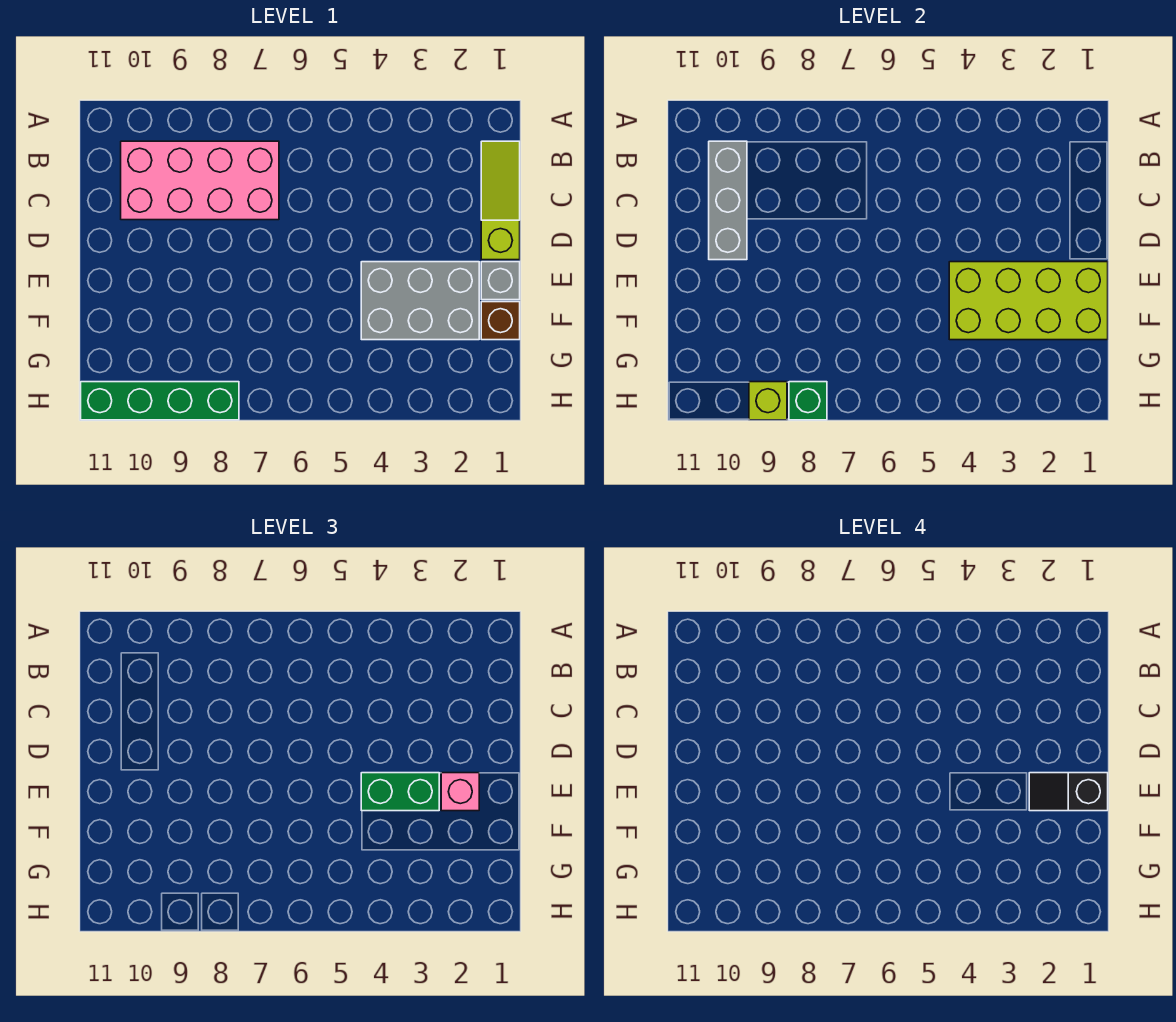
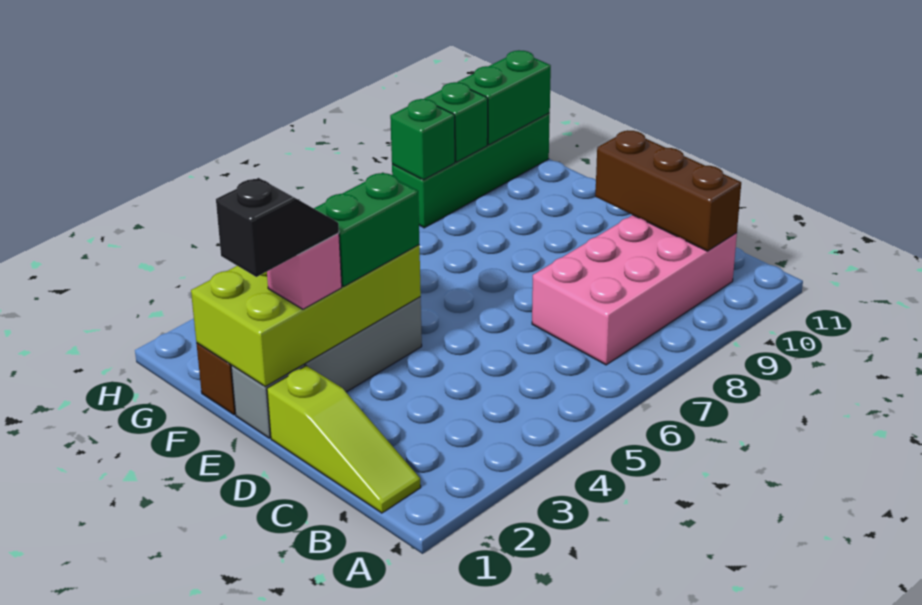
grey 1x3 brick [709,141,747,260] -> brown 1x3 brick [595,131,741,251]
lime 1x1 brick [749,382,787,420] -> green 1x1 brick [424,82,488,162]
none -> green 1x2 brick [458,50,551,145]

